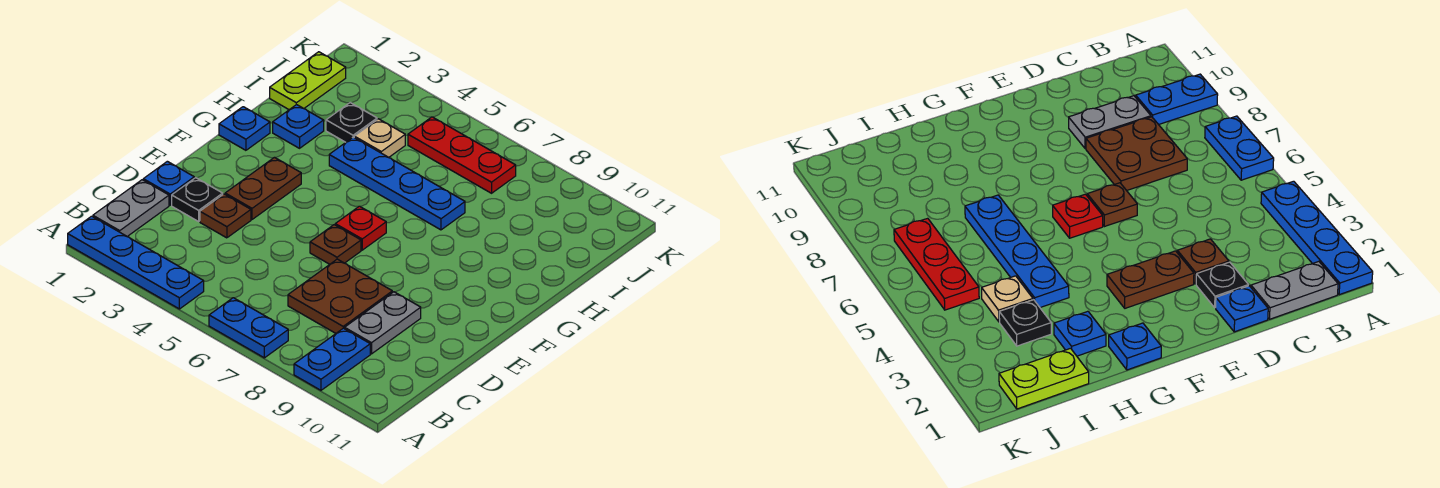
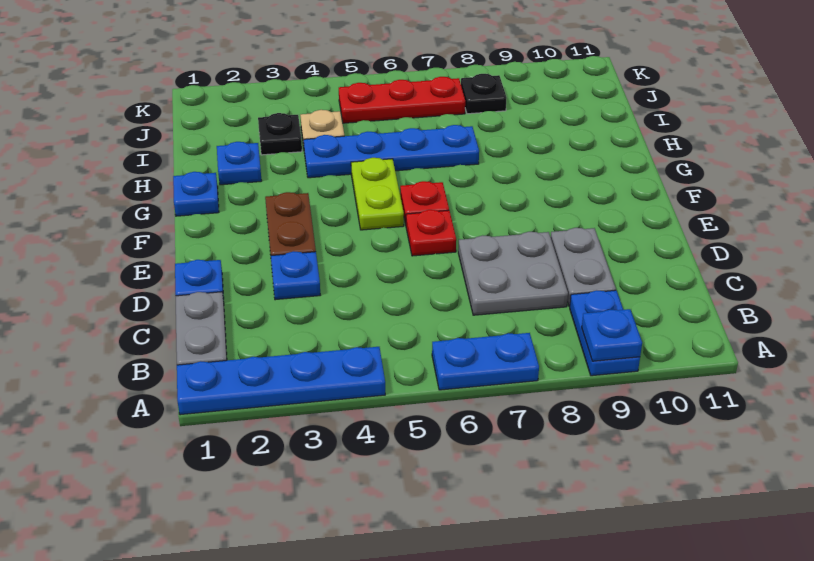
none -> blue 1x1 plate [582,309,642,361]
brown 2x2 plate [288,259,392,333] -> grey 2x2 plate [458,232,568,315]
black 1x1 plate [172,178,223,221] -> black 1x1 plate moved to [461,74,507,114]
brown 1x1 plate [200,194,251,238] -> blue 1x1 plate [271,251,320,300]
brown 1x1 plate [310,225,361,264] -> red 1x1 plate [406,210,456,256]
lime 1x2 plate [270,52,346,110] -> lime 1x2 plate moved to [351,158,404,230]

